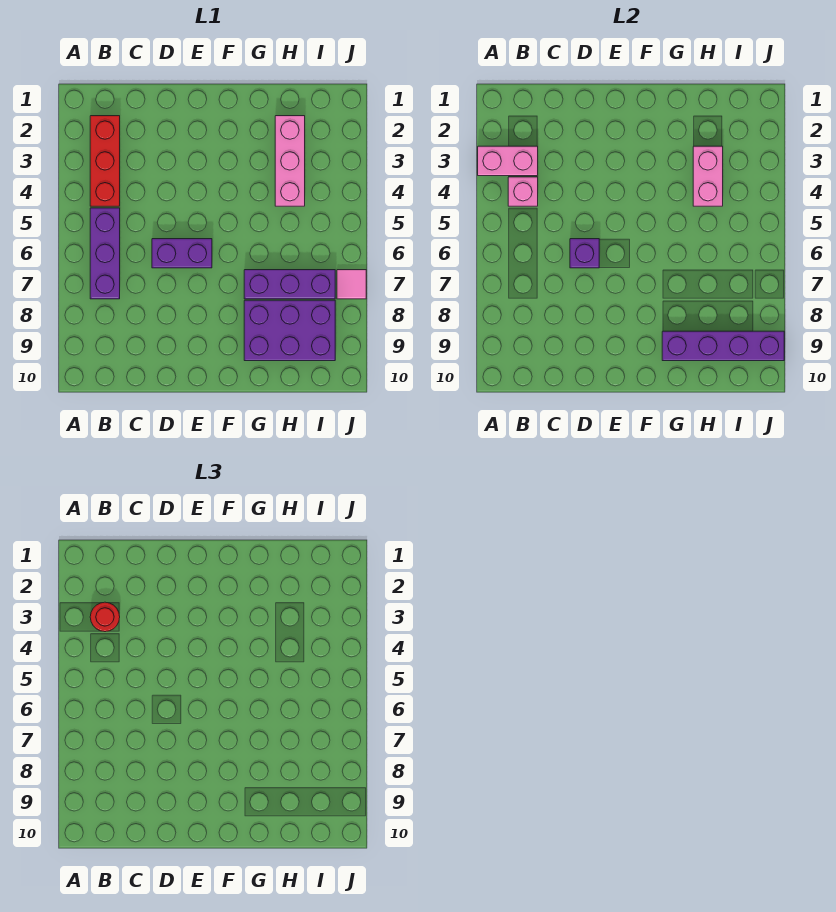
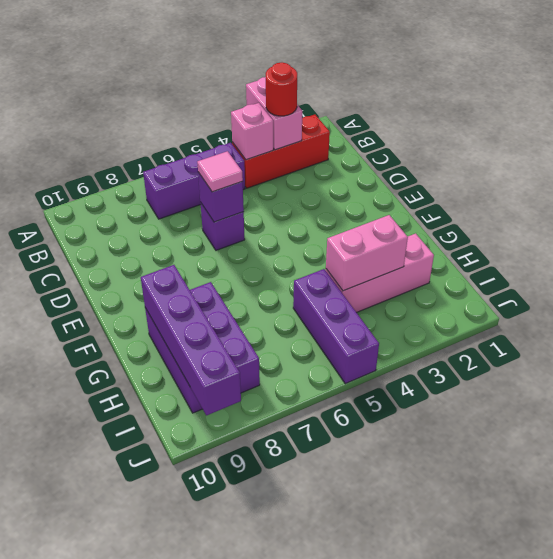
purple 1x2 brick [152,239,212,268] -> purple 1x1 brick [200,202,245,250]
purple 1x3 brick [244,270,335,299] -> purple 1x3 brick moved to [293,269,379,384]
pink 1x1 tile [337,270,366,299] -> pink 1x1 tile moved to [197,151,243,192]

